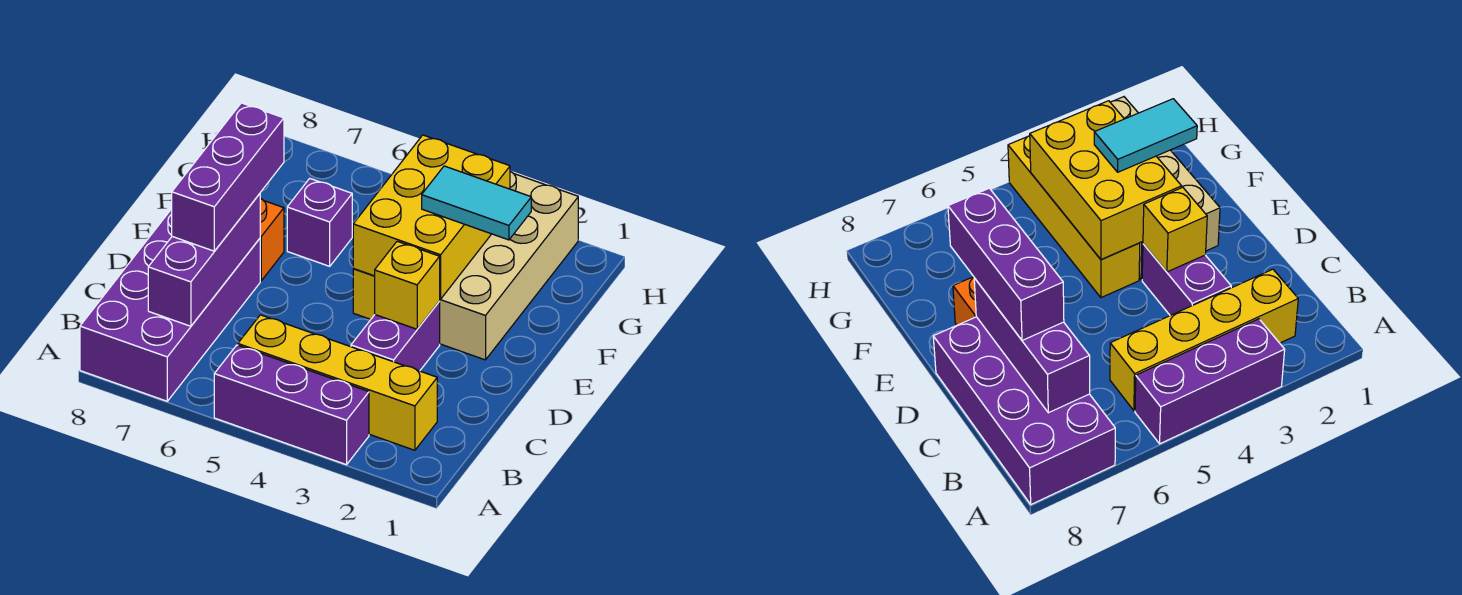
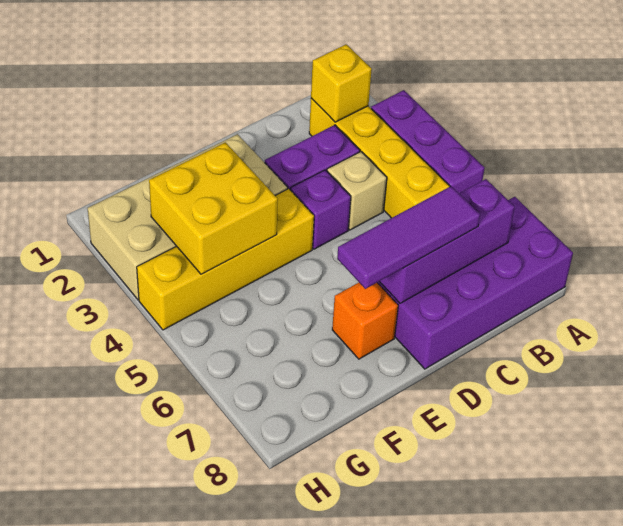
none -> tan 1x1 brick [327,152,387,230]
purple 1x3 brick [172,103,284,251] -> purple 1x3 tile [337,186,480,289]
yellow 1x1 brick [375,241,440,329] -> yellow 1x1 brick moved to [311,44,372,122]
yellow 2x3 brick [353,135,510,299] -> yellow 2x2 brick [149,142,278,274]
cyan 1x2 tile [422,166,531,240] -> none
purple 1x1 brick [287,178,352,266] -> purple 1x1 brick moved to [290,170,351,249]

